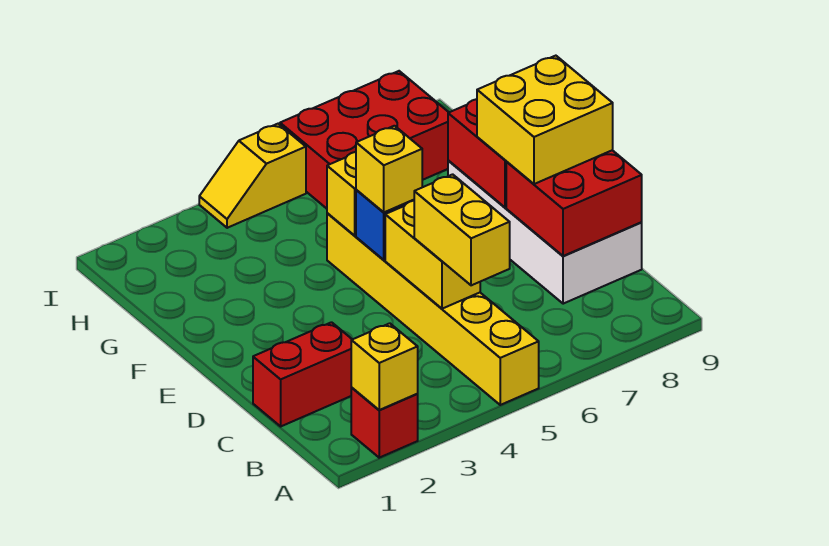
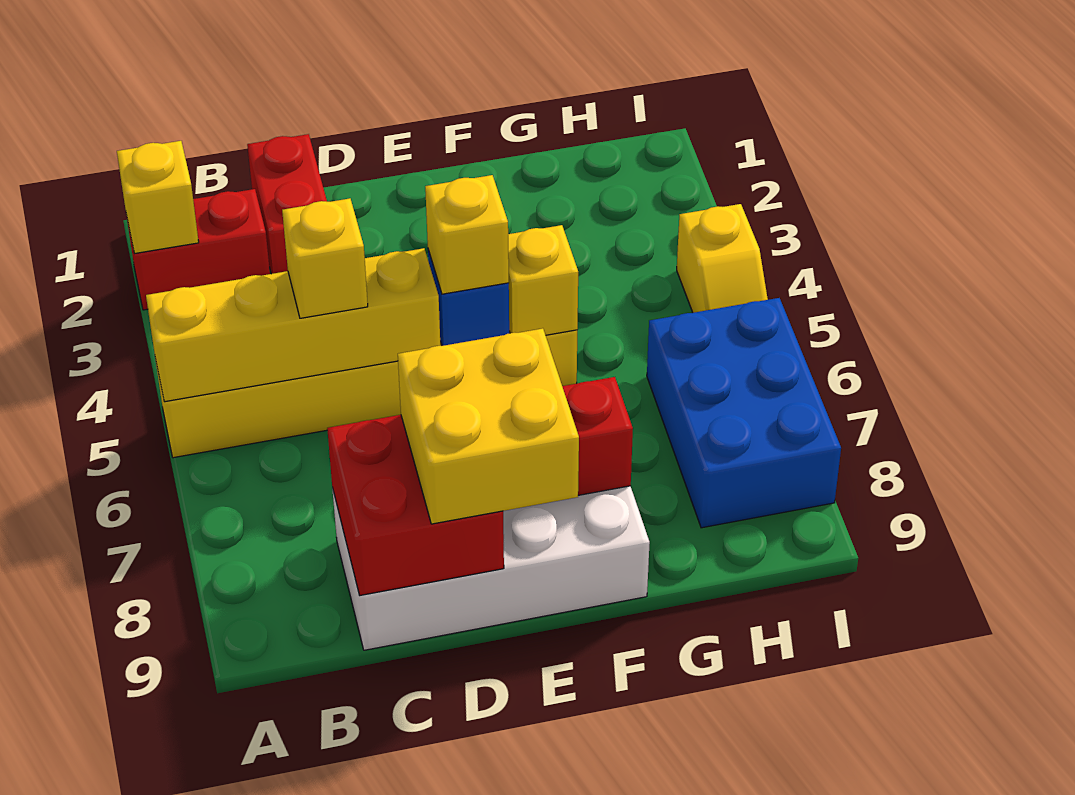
red 1x1 brick [351,388,418,458] -> red 1x2 brick [126,189,270,310]
yellow 1x2 brick [414,174,510,285] -> yellow 1x1 brick [282,198,368,318]
yellow 1x2 brick [385,201,480,309] -> yellow 1x4 brick [146,248,440,402]
red 2x3 brick [280,71,449,209] -> blue 2x3 brick [647,298,841,528]
yellow 1x2 slope [199,124,306,228] -> yellow 1x2 slope turned to [677,204,768,313]

